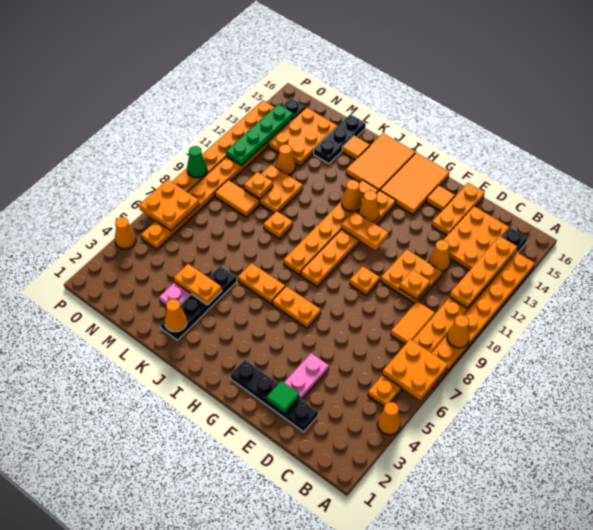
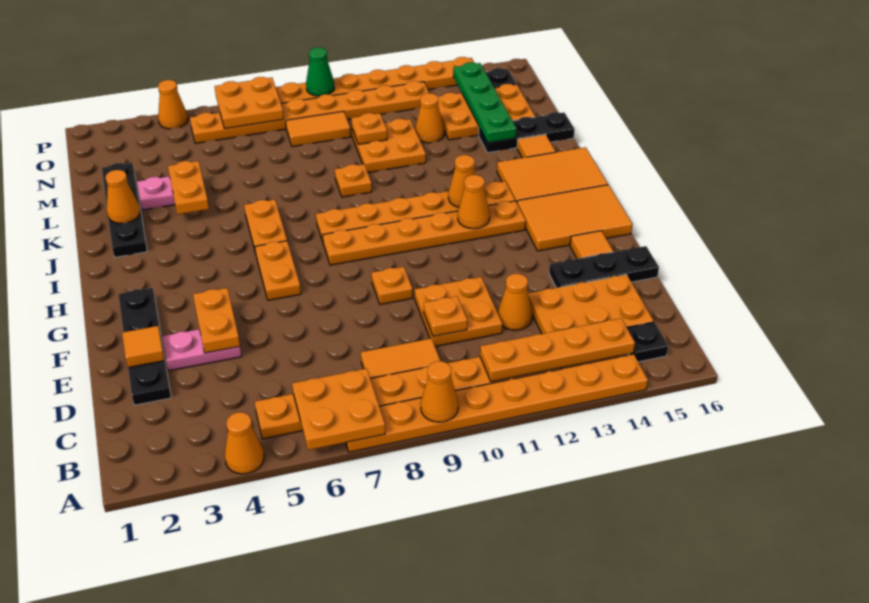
green 1x1 tile [267,381,299,414] -> orange 1x1 tile [122,326,164,368]
orange 1x3 plate [432,183,485,235] -> black 1x3 plate [549,246,659,288]
orange 1x2 plate [342,211,388,250] -> orange 1x2 plate moved to [193,288,240,353]
black 1x4 plate [161,266,237,340] -> black 1x4 plate turned to [102,163,147,257]
orange 1x2 tile [215,180,260,217] -> orange 1x2 tile turned to [286,111,351,147]
green 1x4 plate [226,104,293,166] -> green 1x4 plate turned to [453,62,516,143]

